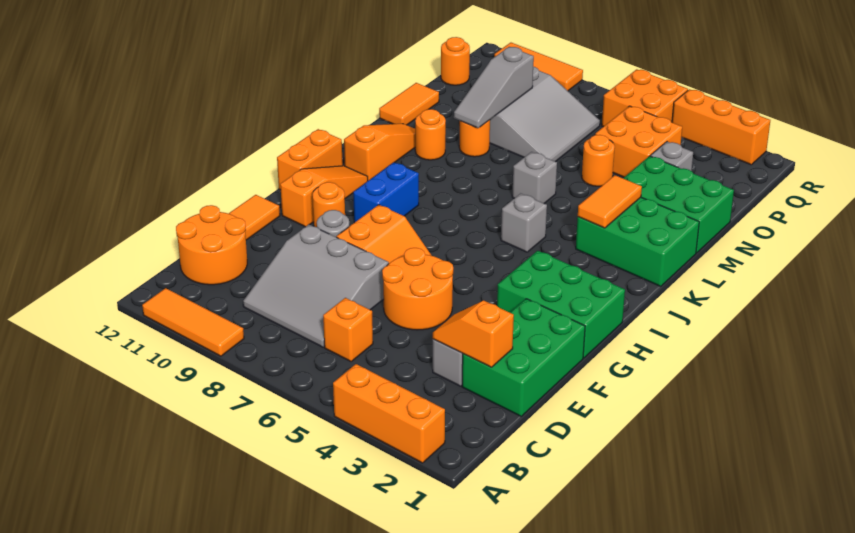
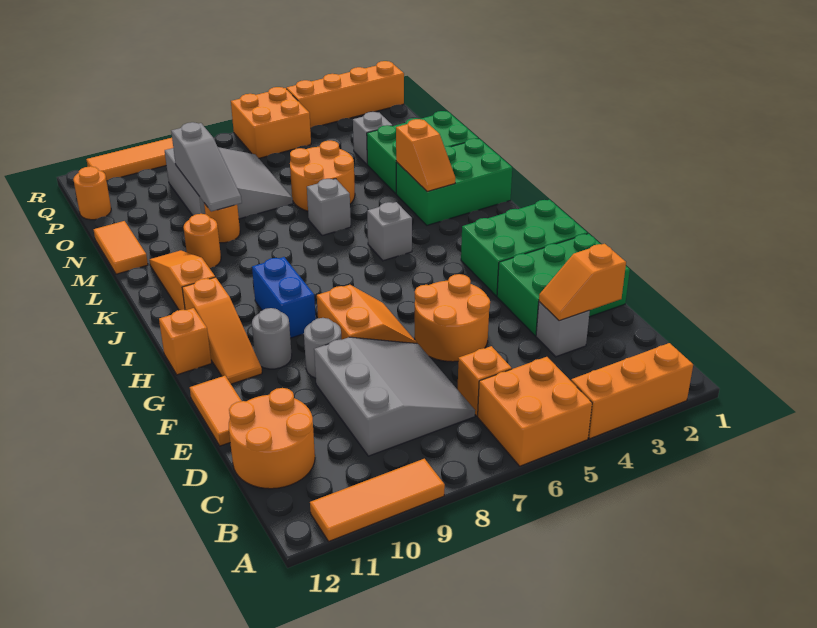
grey 3x3 slope [243,225,389,347] -> grey 3x3 slope turned to [314,337,475,456]
green 2x3 brick [462,299,585,416] -> green 2x3 brick turned to [497,234,630,336]
orange 1x1 round brick [313,182,345,227] -> grey 1x1 round brick [252,308,292,369]
orange 1x3 slope [280,166,368,227] -> orange 1x3 slope turned to [182,277,262,384]
orange 1x2 brick [277,129,343,190] -> orange 1x1 brick [159,308,211,375]
orange 1x2 tile [578,175,642,228] -> orange 1x2 slope [396,119,455,192]
orange 1x1 round brick [582,135,615,186] -> orange 2x2 round brick [290,141,355,211]
orange 2x2 brick [596,106,682,177] -> orange 2x2 brick moved to [478,357,592,466]
orange 1x3 brick [672,89,770,165] -> orange 1x4 brick [286,61,404,128]

